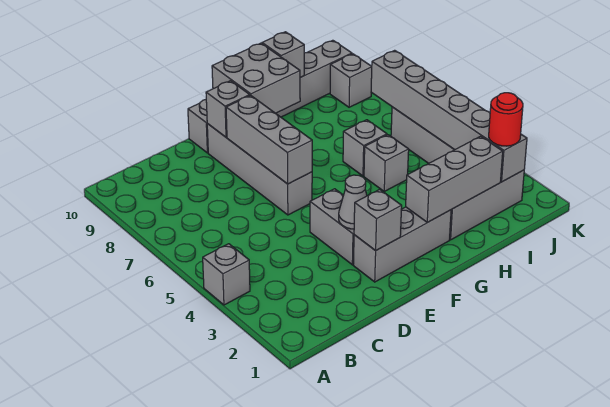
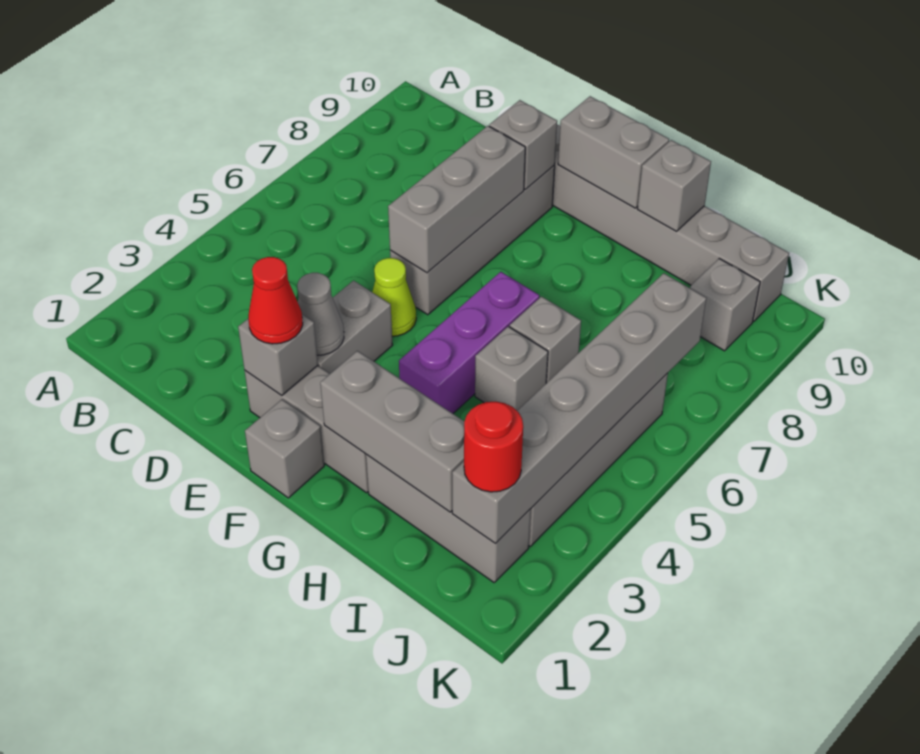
grey 1x1 brick [203,244,250,305] -> grey 1x1 brick moved to [245,399,324,498]
none -> red 1x1 cone [248,257,303,344]
none -> lime 1x1 cone [372,258,416,336]
grey 2x2 brick [212,43,300,113] -> grey 1x2 brick [558,96,669,208]
none -> purple 1x3 brick [399,272,540,413]

